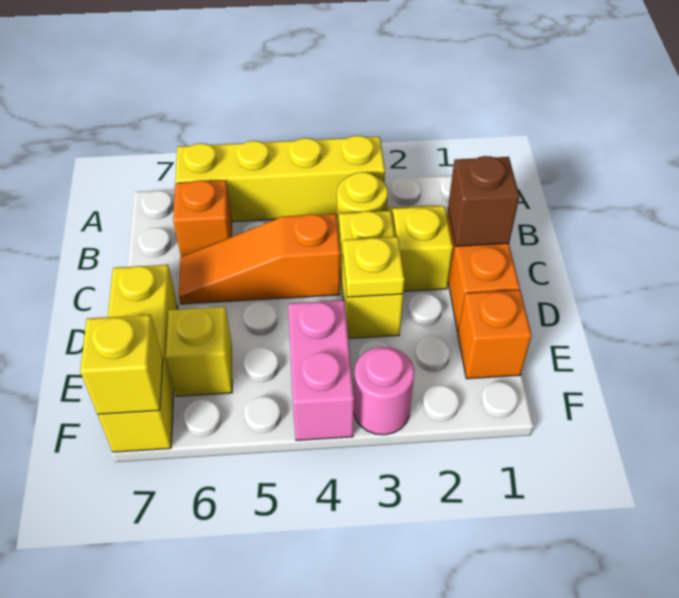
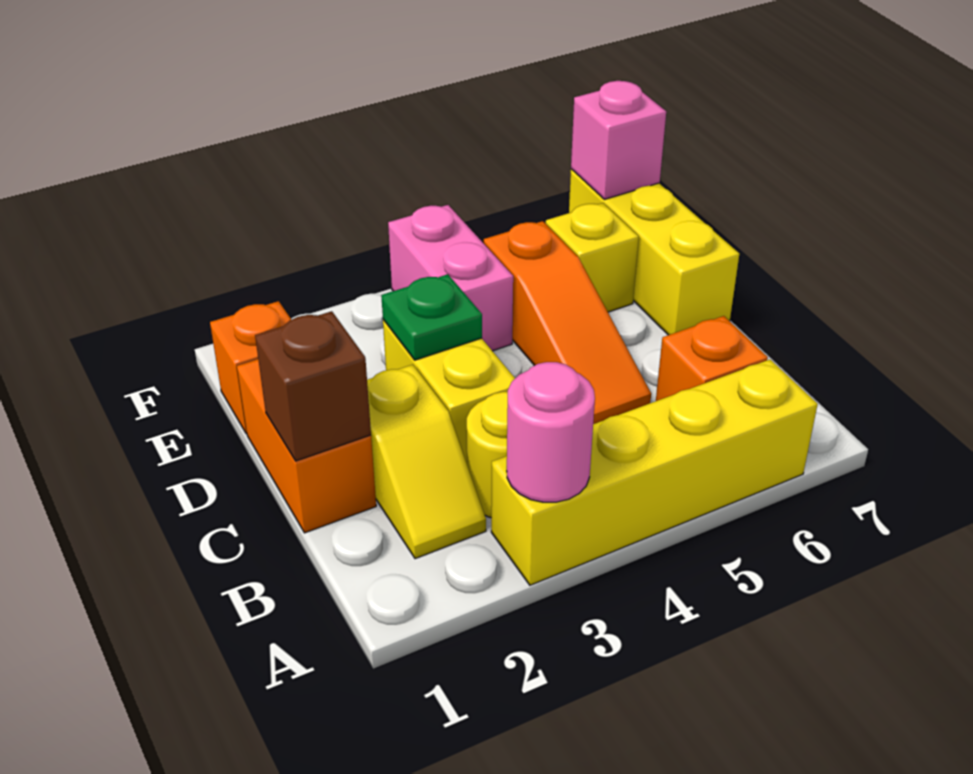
orange 1x3 slope [179,214,340,304] -> orange 1x3 slope turned to [484,221,651,424]
yellow 1x1 plate [343,237,405,297] -> green 1x1 plate [381,274,482,360]
pink 1x1 round brick [354,347,414,435] -> pink 1x1 round brick moved to [507,362,595,502]
yellow 1x1 brick [80,315,163,414] -> pink 1x1 brick [571,81,666,199]

